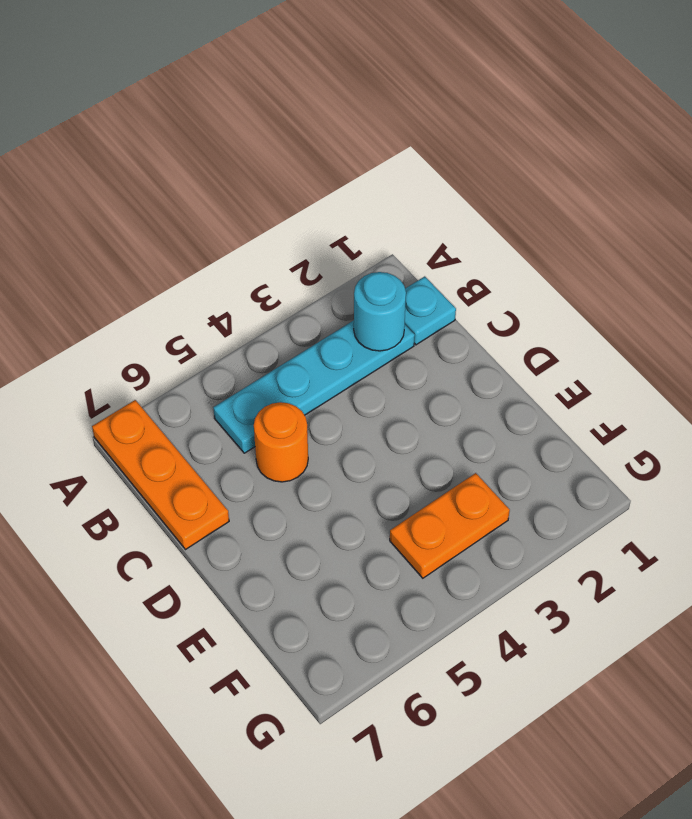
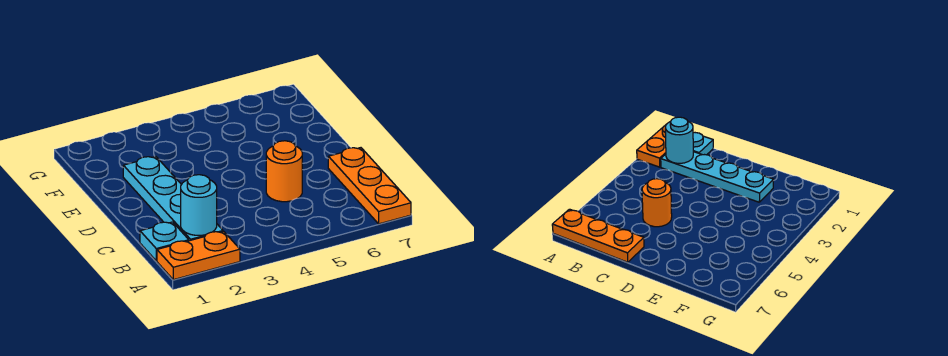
cyan 1x4 plate [213,320,415,453] -> cyan 1x4 plate turned to [123,157,223,241]
orange 1x2 plate [390,473,510,578] -> orange 1x2 plate moved to [157,231,240,280]

